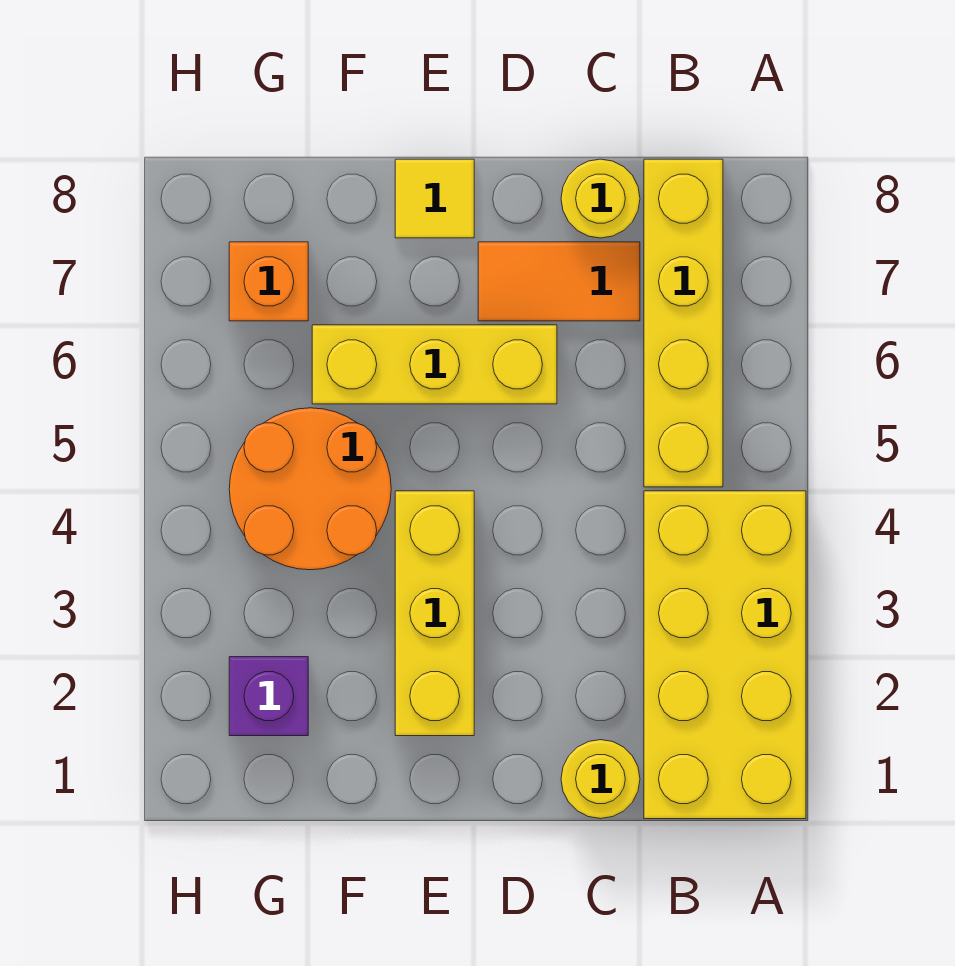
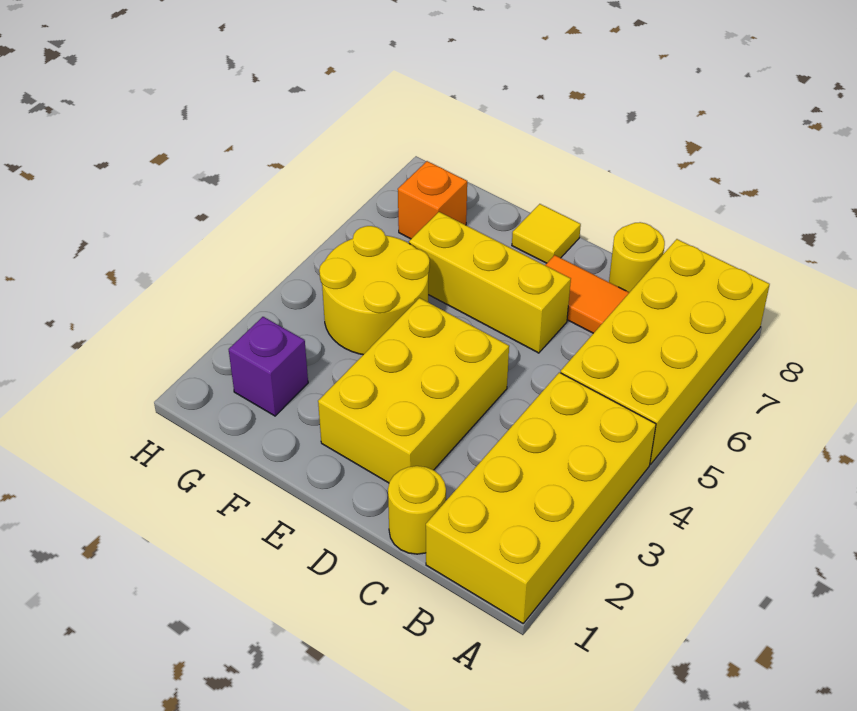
yellow 1x4 brick [644,159,723,487] -> yellow 2x4 brick [561,239,770,464]
yellow 1x3 brick [395,491,474,736] -> yellow 2x3 brick [318,298,509,483]
orange 2x2 round brick [229,408,391,570] -> yellow 2x2 round brick [319,226,430,355]

